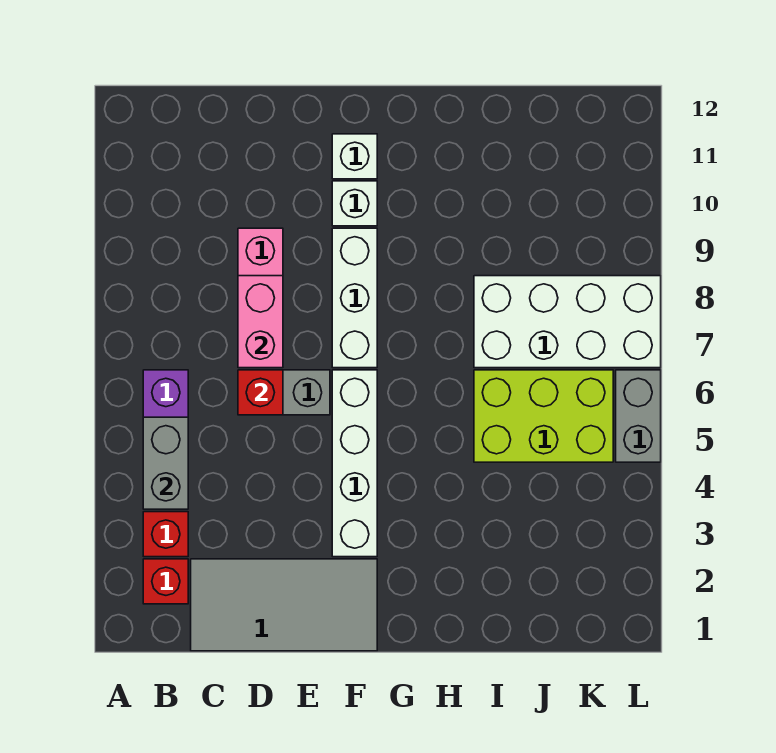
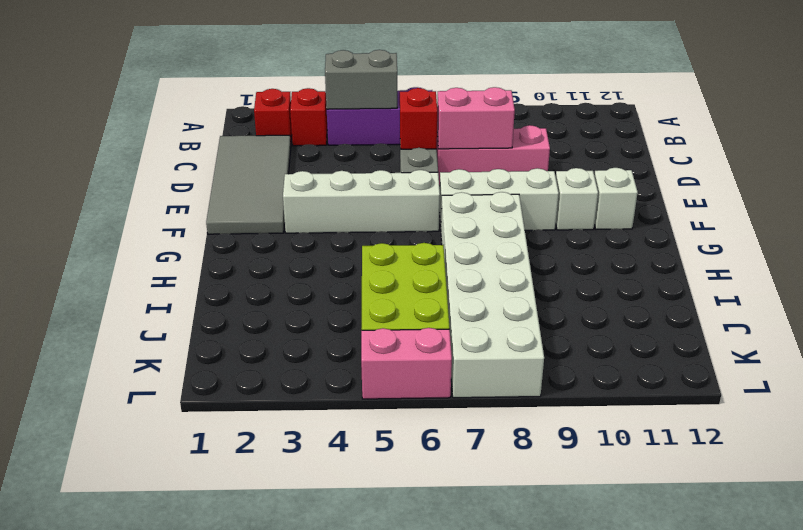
white 2x4 brick [474,276,661,368] -> white 2x6 brick [441,192,544,398]
grey 1x2 brick [616,370,661,462] -> pink 1x2 brick [361,328,452,399]

